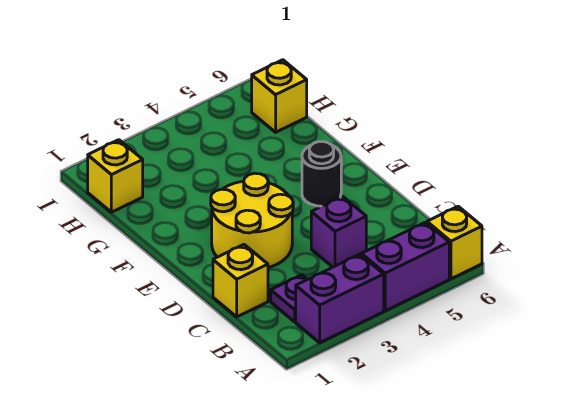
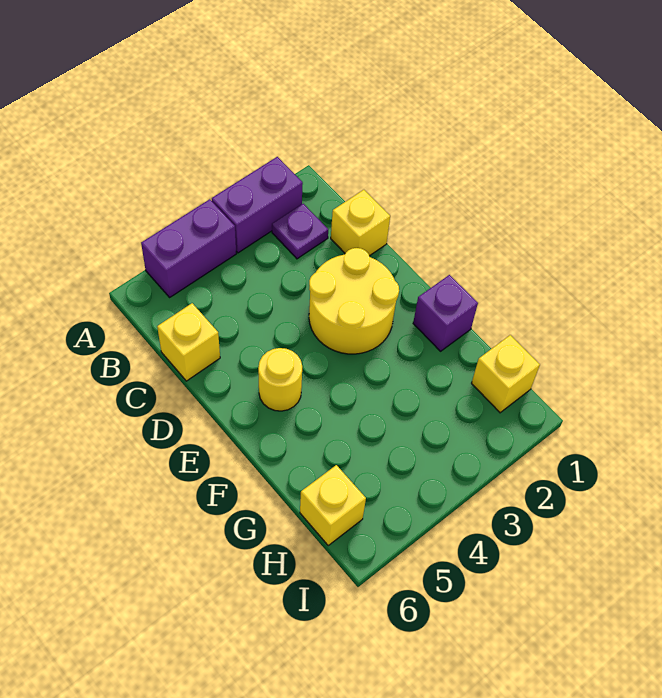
yellow 1x1 brick [427,206,482,279] -> yellow 1x1 brick moved to [157,303,220,381]
purple 1x1 brick [311,196,366,267] -> purple 1x1 brick moved to [413,275,478,351]
black 1x1 round brick [302,141,341,206] -> yellow 1x1 round brick [258,348,302,411]

